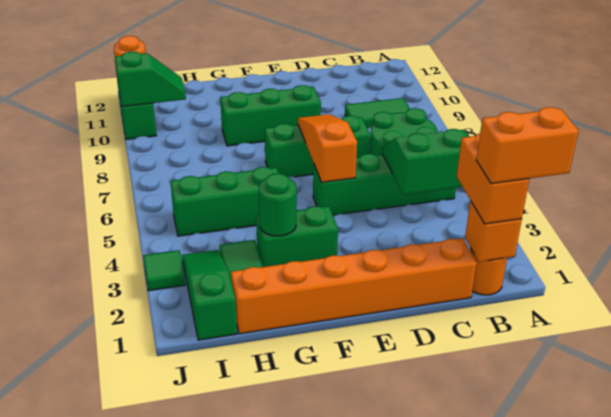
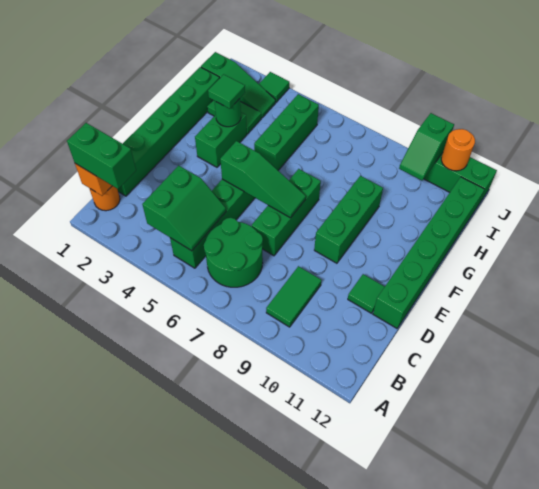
orange 1x2 brick [476,107,579,184] -> none
orange 1x2 brick [457,133,529,224] -> green 1x2 brick [67,123,136,189]
orange 1x6 brick [231,238,476,334] -> green 1x6 brick [118,67,220,196]
none -> green 1x1 tile [348,274,385,313]
none -> green 1x6 brick [373,177,485,328]
orange 1x3 slope [298,114,357,182] -> green 1x3 slope [220,141,306,218]
none -> green 1x1 tile [208,74,245,109]

